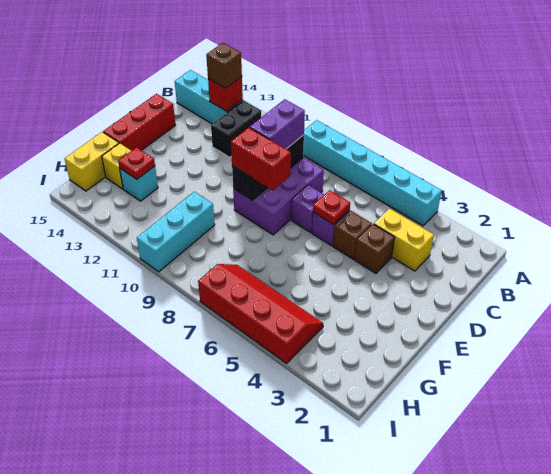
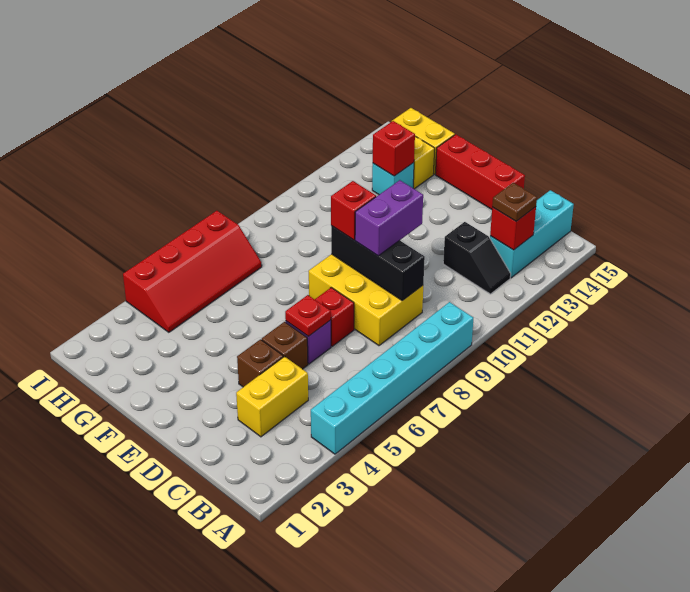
black 1x2 brick [211,100,261,157] -> black 1x2 slope [443,222,511,294]
brown 1x1 brick [206,43,242,88] -> brown 1x1 plate [492,183,537,221]
purple 2x3 brick [233,158,324,235] -> yellow 2x3 brick [309,254,423,346]
purple 1x2 brick [250,99,305,149] -> purple 1x2 brick turned to [355,180,423,256]
purple 1x1 brick [291,185,324,233] -> red 1x1 brick [315,288,354,346]
red 1x2 brick [231,127,291,190] -> red 1x1 brick [331,181,376,240]
cyan 1x3 brick [137,192,215,272] -> none
red 1x1 plate [118,147,155,179] -> red 1x1 brick [373,121,415,176]

